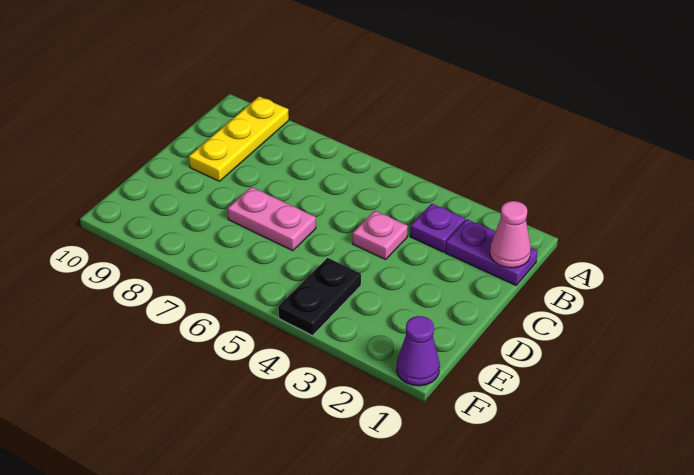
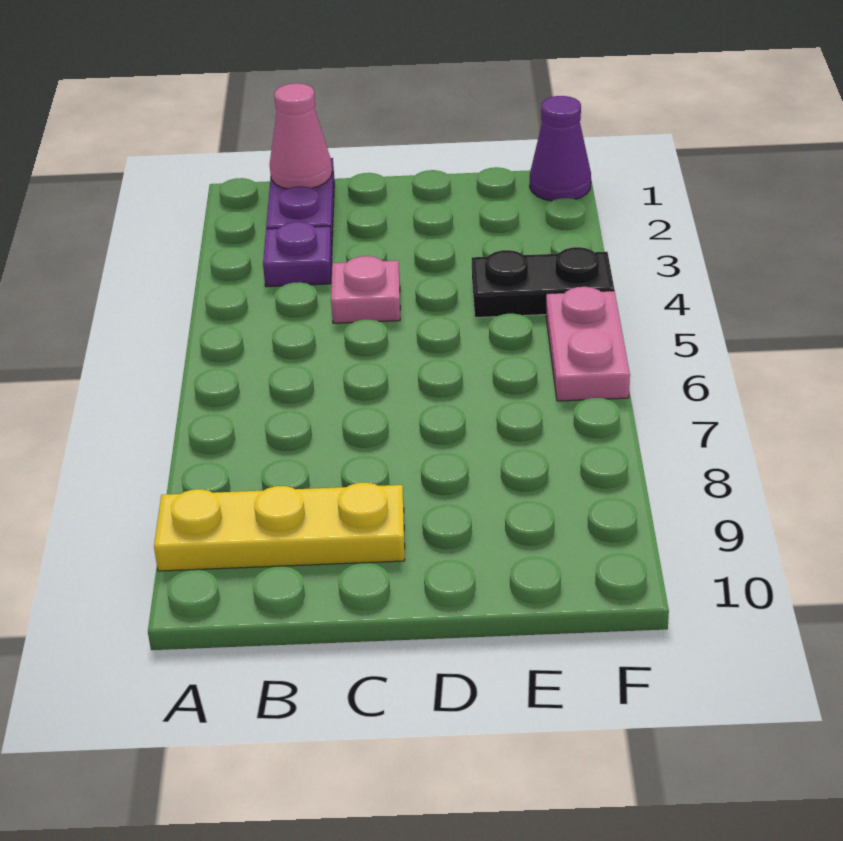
pink 1x2 plate [228,187,316,251] -> pink 1x2 plate moved to [546,287,630,401]

